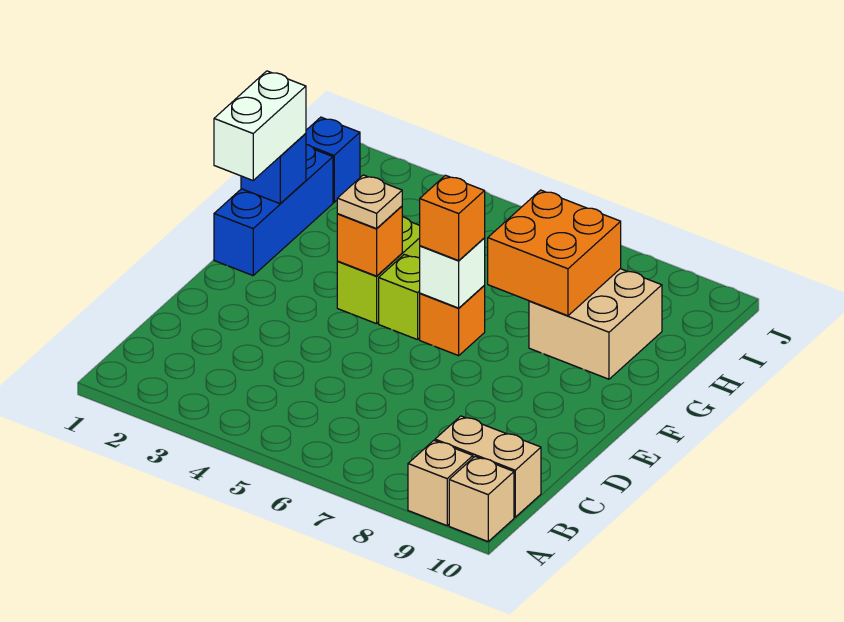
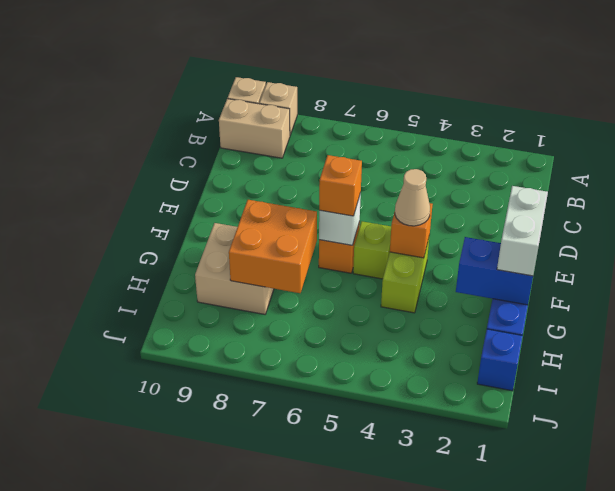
tan 1x1 plate [337,175,402,229] -> tan 1x1 cone [395,169,430,226]
blue 1x1 brick [241,134,306,204] -> blue 1x2 brick [456,237,533,305]

